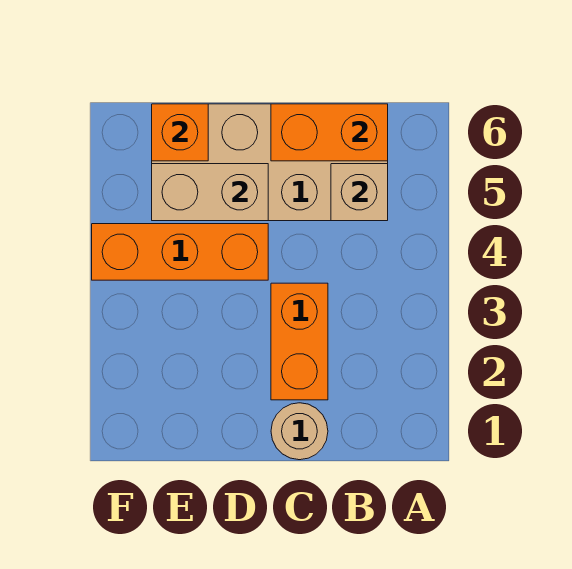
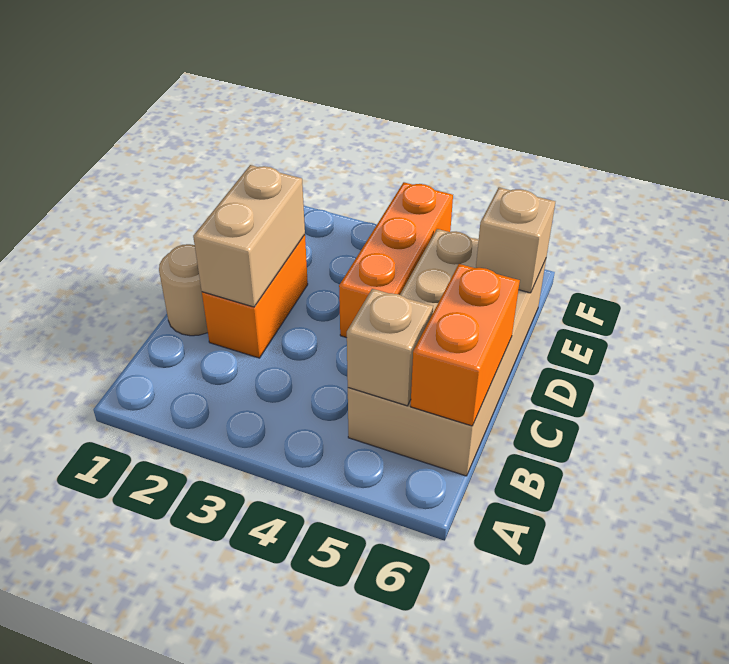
orange 1x2 brick [271,283,328,400] -> orange 1x2 brick turned to [202,235,308,358]
tan 1x2 brick [152,164,268,221] -> tan 1x2 brick moved to [193,165,305,307]
orange 1x1 brick [152,104,208,161] -> tan 1x1 brick [476,187,555,293]

